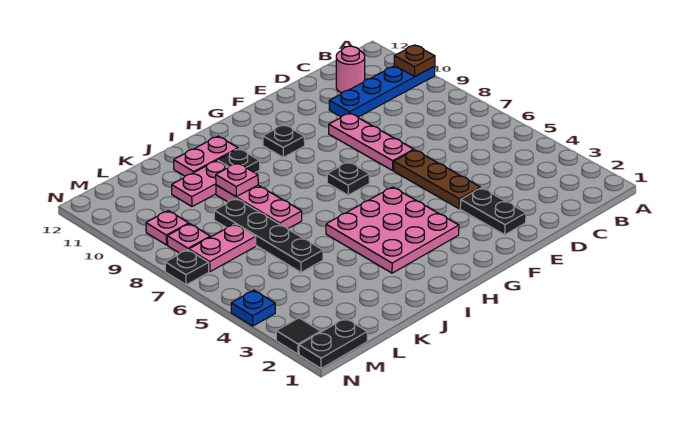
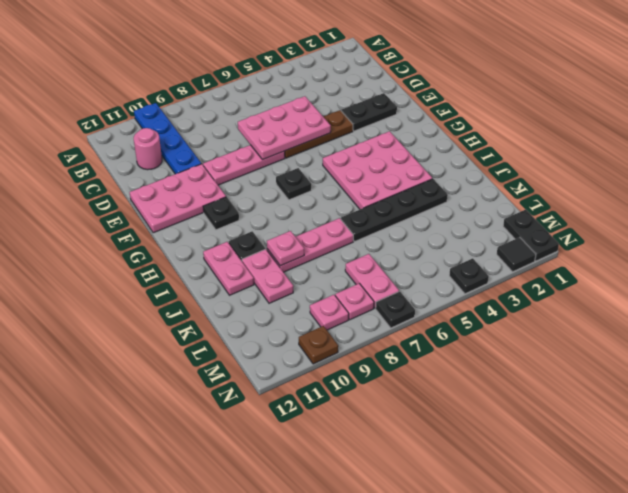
brown 1x1 plate [394,45,435,76] -> brown 1x1 plate moved to [299,326,338,364]
none -> pink 2x3 plate [238,96,331,160]
none -> pink 2x3 plate [130,164,226,233]
black 1x4 plate [214,198,323,272] -> black 1x4 plate moved to [341,179,448,242]
blue 1x1 plate [231,290,275,326] -> black 1x1 plate [449,258,489,294]

